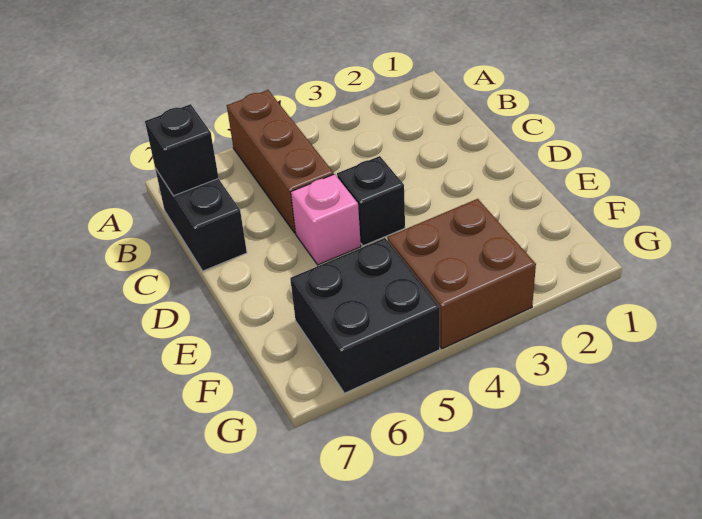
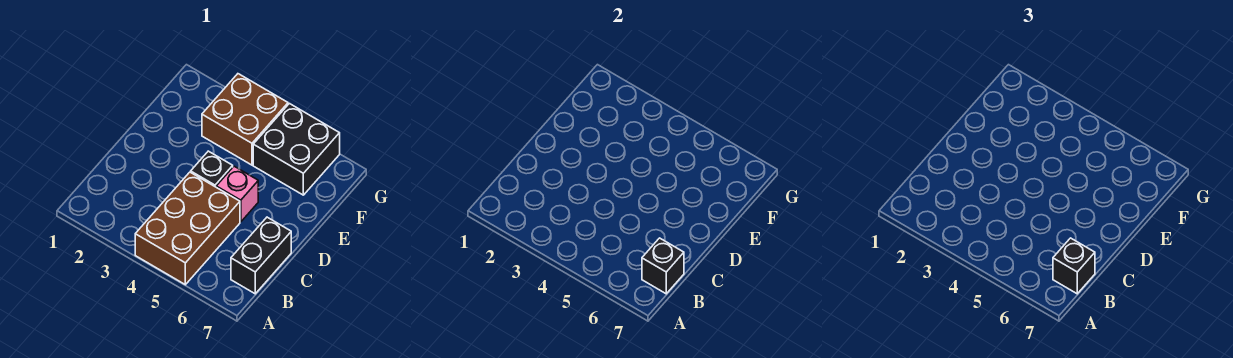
brown 1x3 brick [227,90,334,233] -> brown 2x3 brick [135,172,240,285]
none -> black 1x1 brick [1053,238,1095,294]

